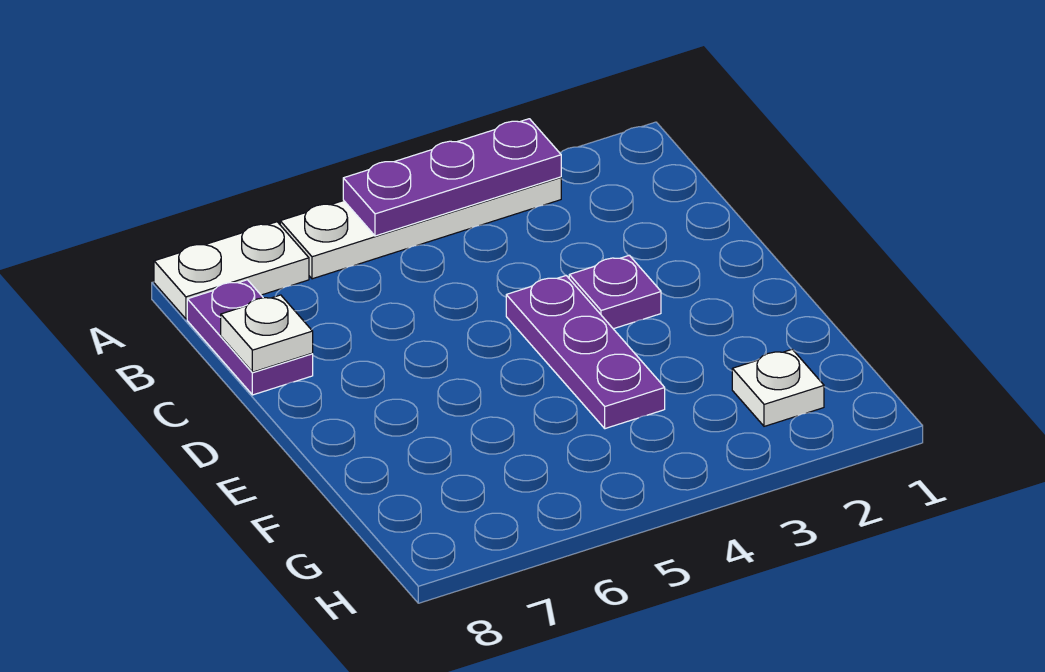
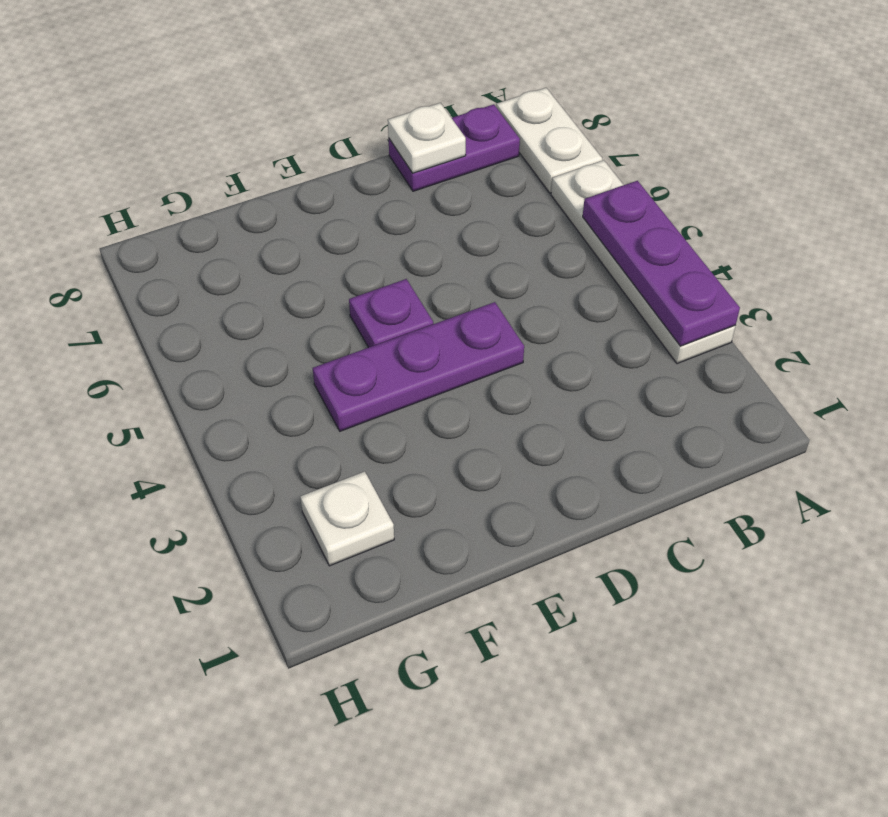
purple 1x1 plate [569,255,661,329] -> purple 1x1 plate moved to [349,279,433,347]

